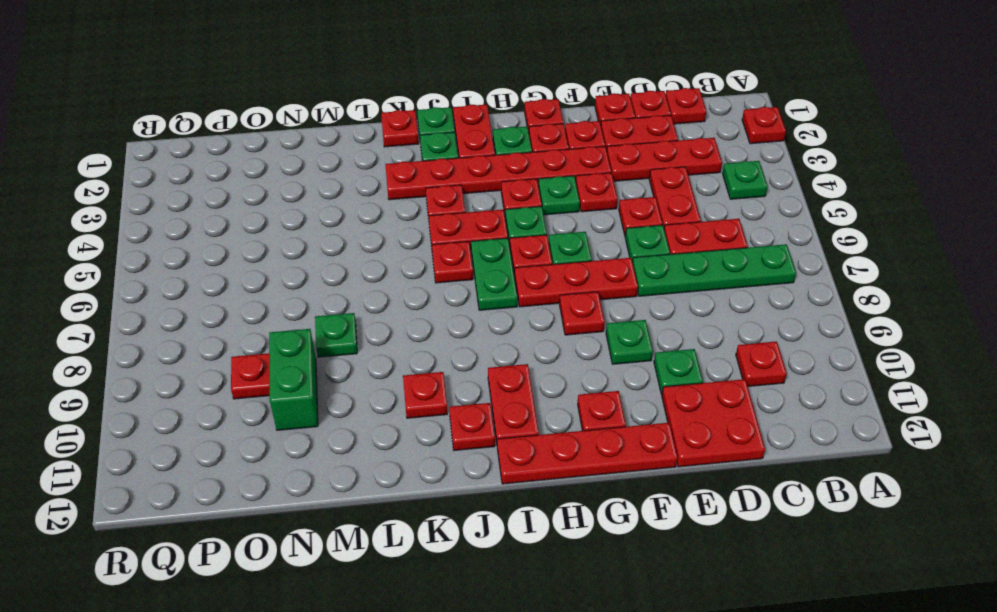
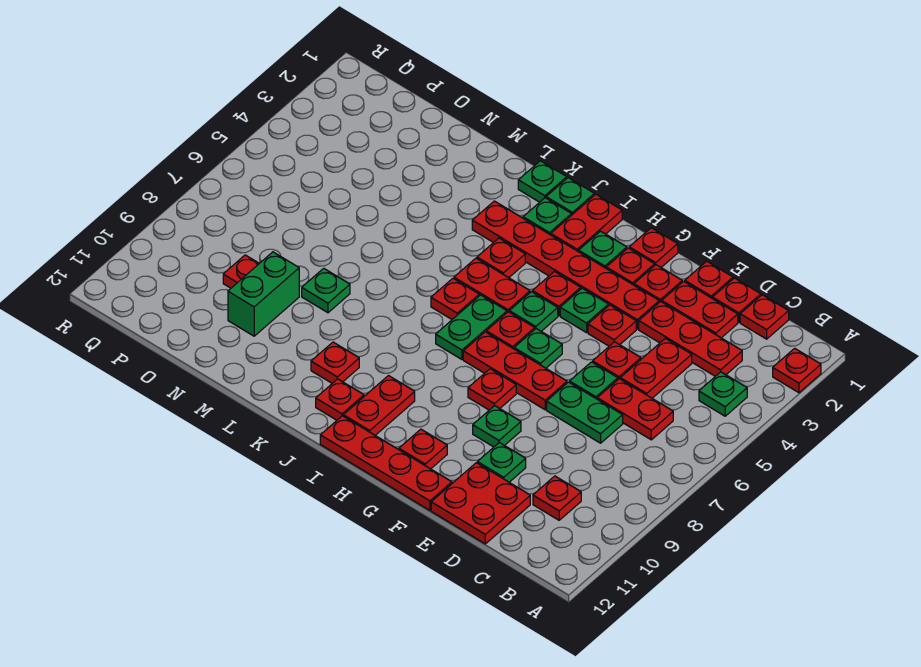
green 1x4 plate [633,244,796,296] -> green 1x2 plate [547,382,623,443]
red 1x1 plate [381,110,419,147] -> green 1x1 plate [518,161,567,202]

